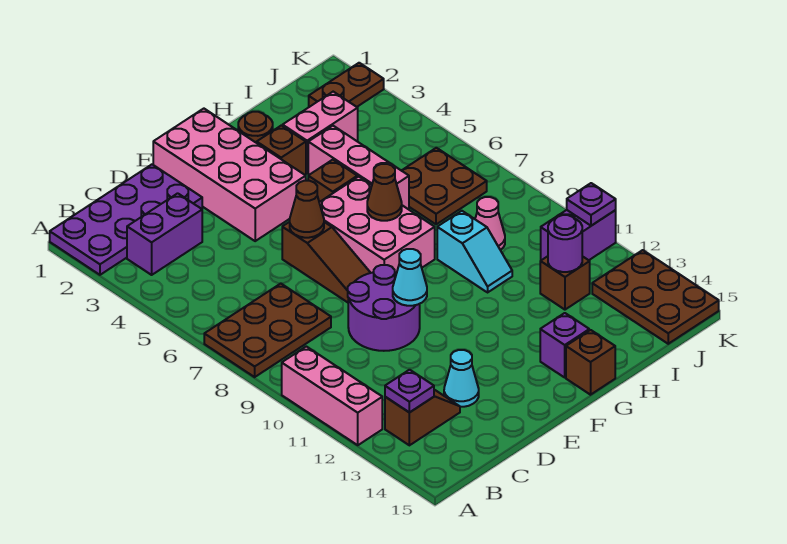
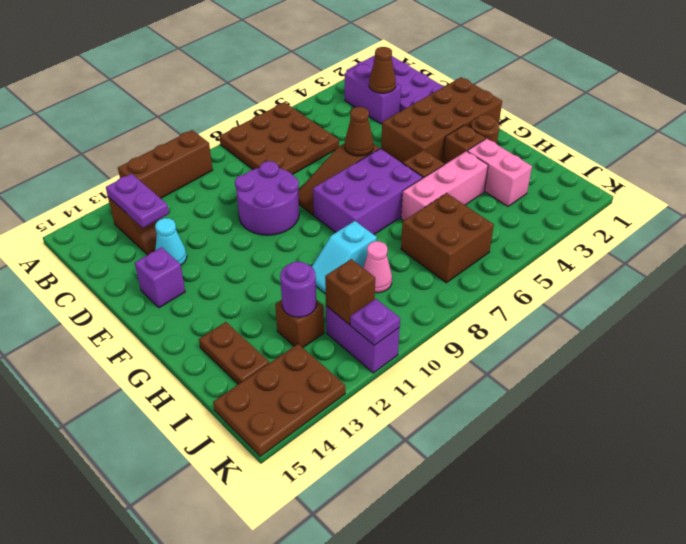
brown 2x3 plate [204,283,331,377] -> brown 3x3 plate [219,102,339,175]
pink 1x3 brick [282,347,382,445] -> brown 1x3 brick [118,130,213,198]
purple 1x1 plate [385,370,434,413] -> purple 1x2 plate [106,174,169,228]
pink 2x4 brick [153,109,306,241] -> brown 2x4 brick [381,77,502,163]
cyan 1x1 cone [393,249,427,306] -> none
pink 2x3 brick [319,177,435,273] -> purple 2x3 brick [313,149,423,235]
brown 1x1 cone [367,164,402,221] -> brown 1x1 cone moved to [369,47,396,93]
purple 1x1 brick [540,313,589,377] -> purple 1x1 brick moved to [135,247,185,308]
brown 1x1 brick [566,330,615,395] -> brown 1x1 brick moved to [325,259,375,324]
brown 2x2 plate [402,148,487,224] -> brown 2x2 brick [401,193,494,283]
brown 1x2 plate [309,63,384,107] -> brown 1x2 plate moved to [199,322,269,384]

